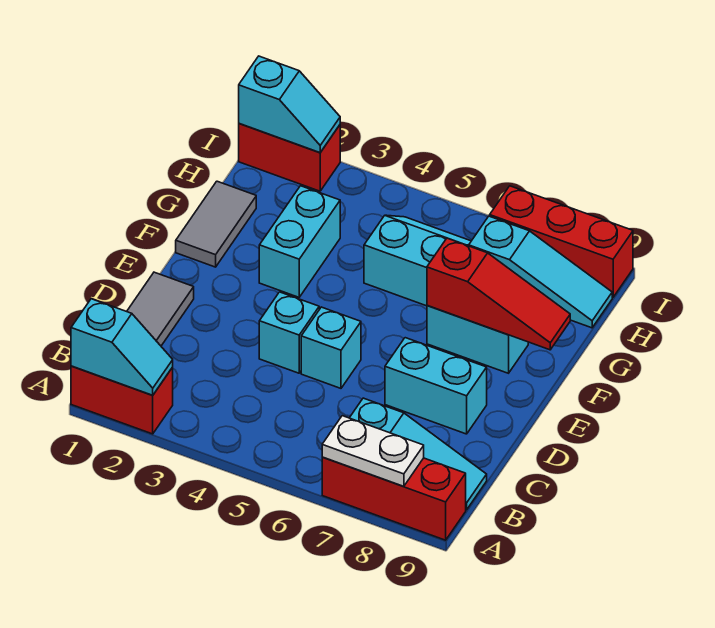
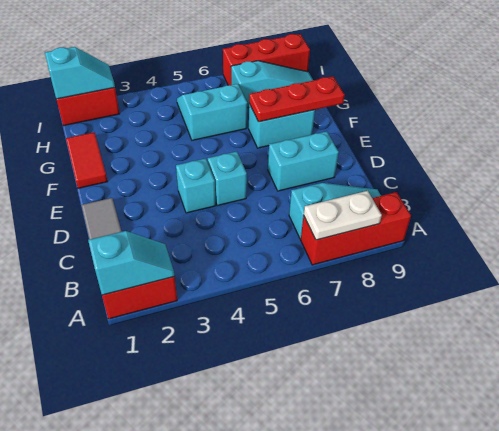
grey 1x2 tile [176,181,256,267] -> red 1x2 tile [66,132,108,188]
cyan 1x2 brick [259,186,340,297] -> none
red 1x3 slope [427,238,570,350] -> red 1x3 plate [249,77,345,122]

